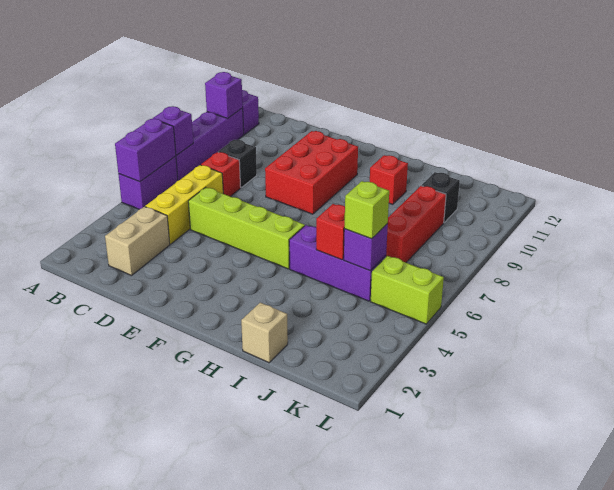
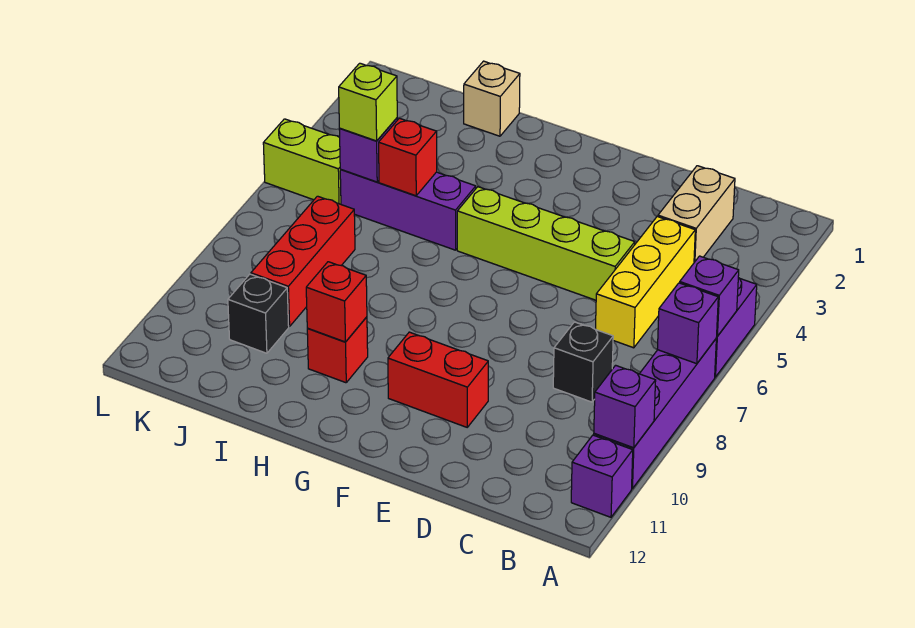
purple 1x2 brick [115,119,176,182] -> purple 1x1 brick [680,256,739,336]
red 1x1 brick [201,152,241,197] -> red 1x1 brick moved to [306,262,367,342]
red 2x3 brick [265,131,358,214] -> red 1x2 brick [388,332,488,427]

